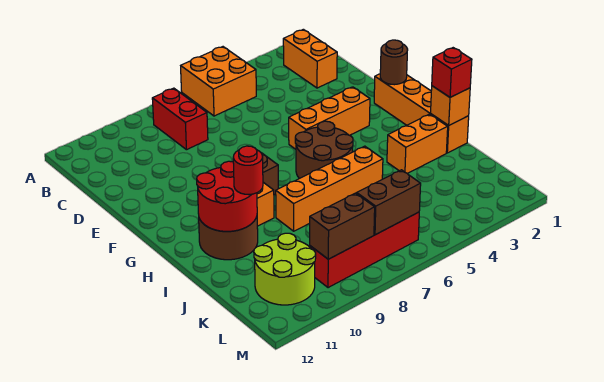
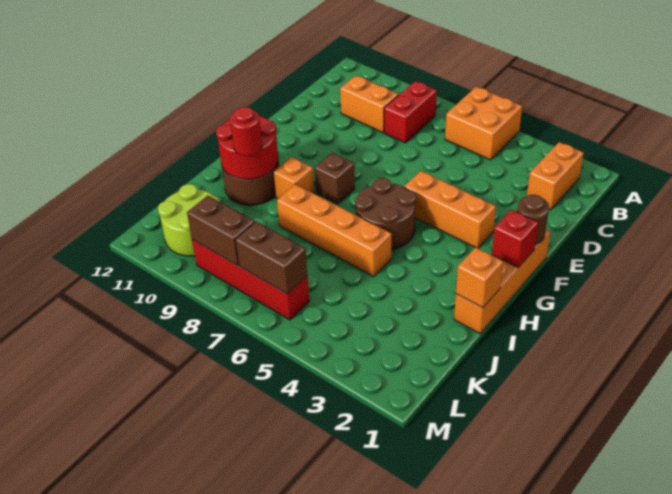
red 1x1 brick [432,48,472,97] -> red 1x1 brick moved to [492,210,538,268]
orange 1x2 brick [387,114,448,173] -> orange 1x2 brick moved to [340,76,399,133]

